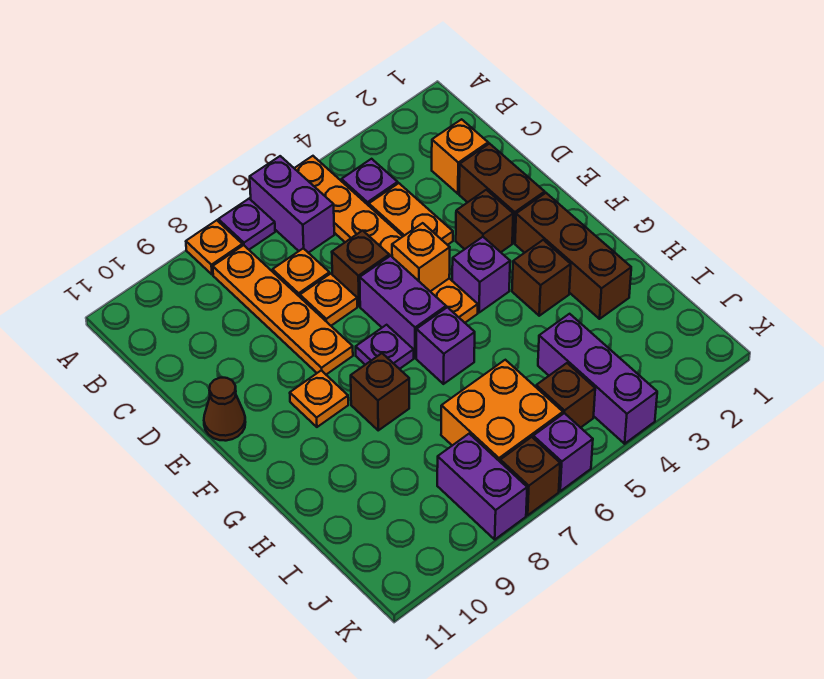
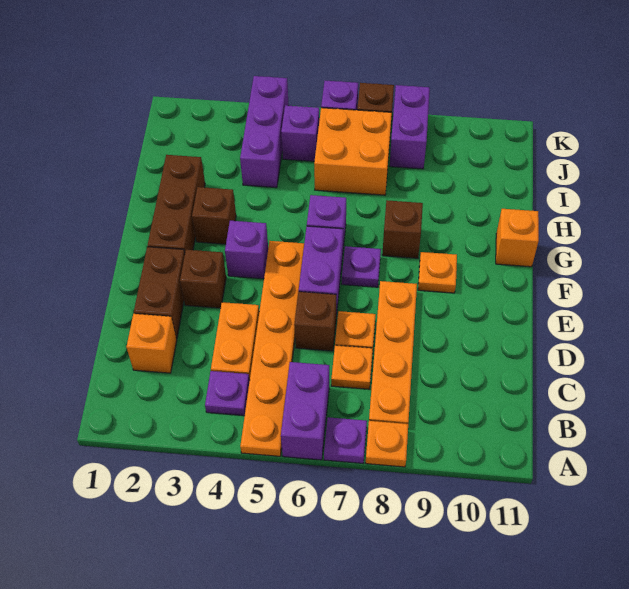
orange 1x1 brick [392,223,450,291] -> orange 1x1 brick moved to [496,209,539,267]
brown 1x1 cone [204,378,245,441] -> none
brown 1x1 brick [536,363,595,428] -> purple 1x1 brick [281,105,320,161]

